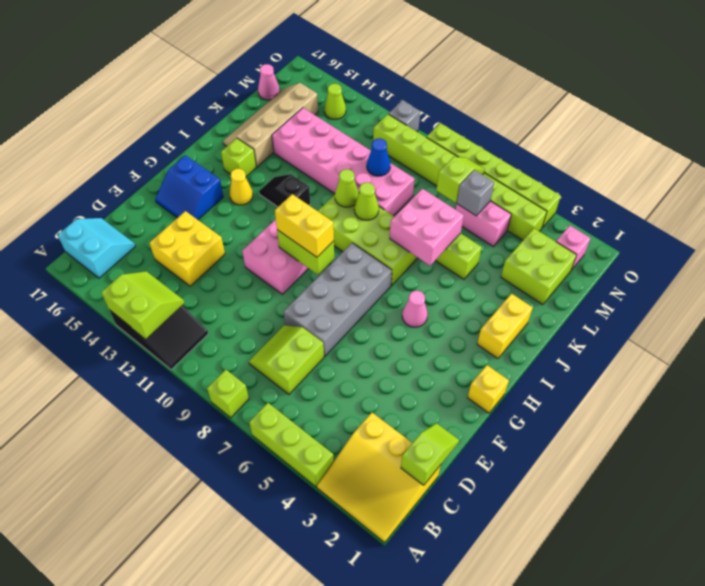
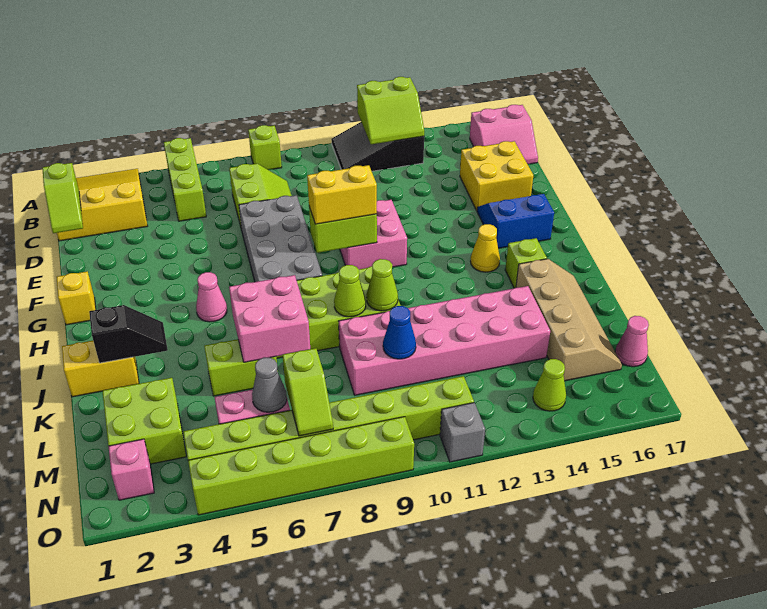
lime 1x3 brick [249,403,334,487] -> lime 1x3 brick turned to [164,138,206,221]
cyan 2x2 slope [58,218,136,278] -> pink 2x2 slope [470,105,538,164]
yellow 2x2 brick [150,211,225,286] -> yellow 2x2 brick moved to [460,141,533,210]
yellow 1x2 brick [477,293,533,358] -> yellow 1x2 brick turned to [62,341,139,397]
black 1x2 slope [259,174,310,207] -> black 1x2 slope moved to [89,305,168,363]
grey 1x1 brick [457,170,494,216] -> grey 1x1 cone [252,357,287,412]

